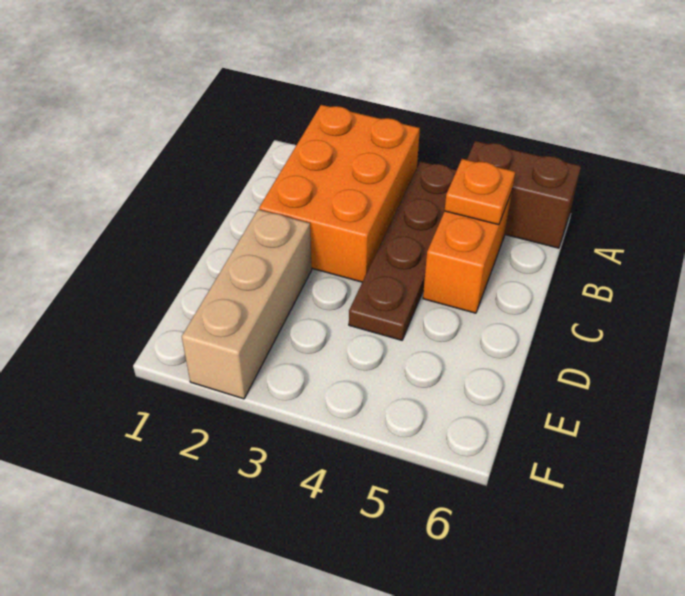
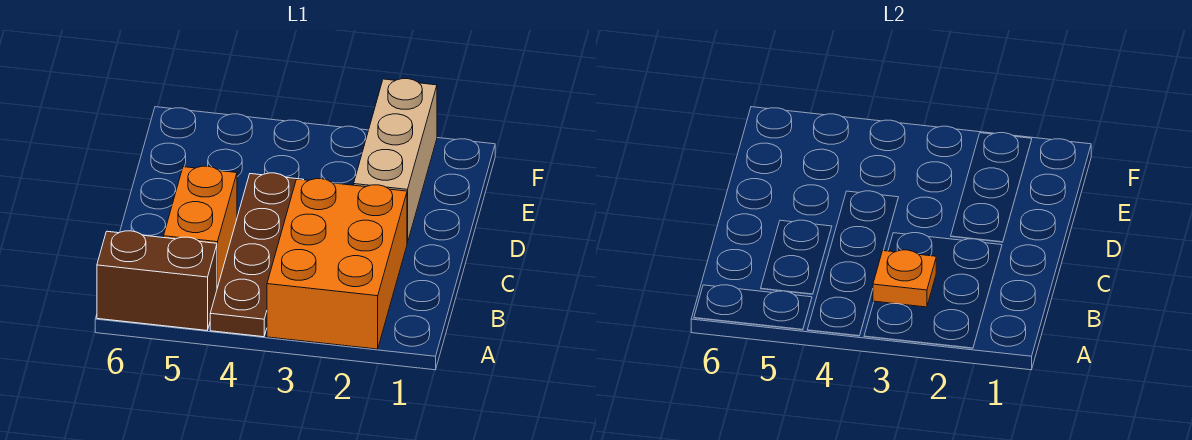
orange 1x1 plate [445,159,515,225] -> orange 1x1 plate moved to [873,250,936,307]

